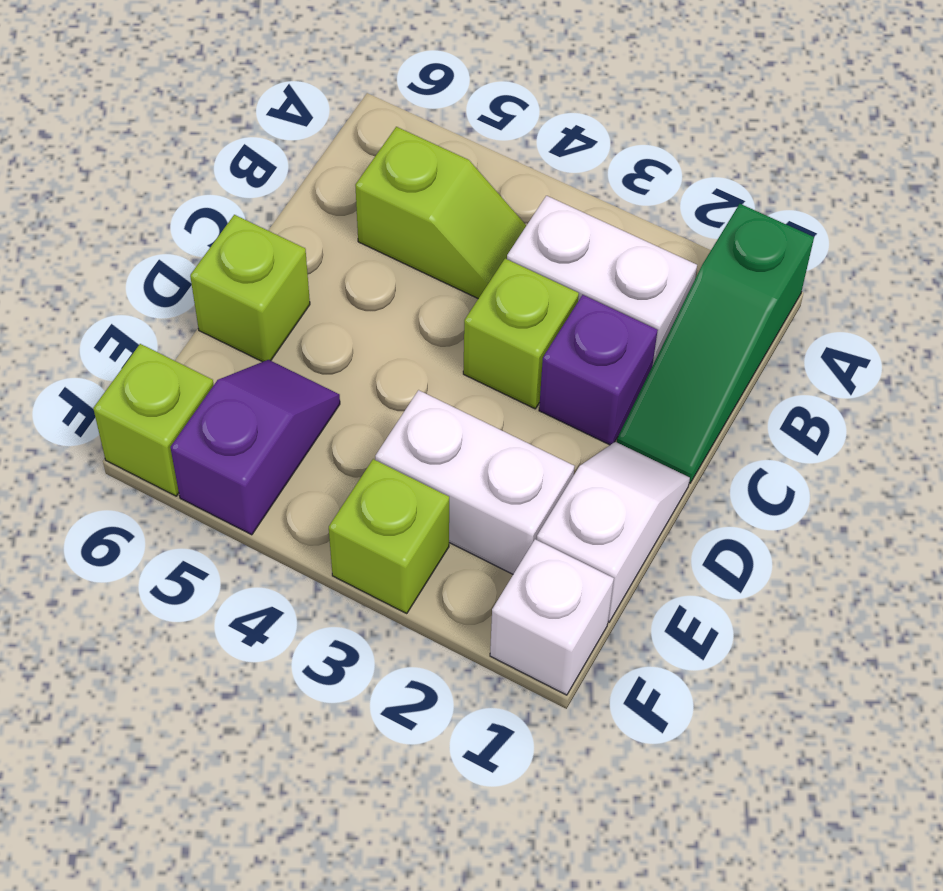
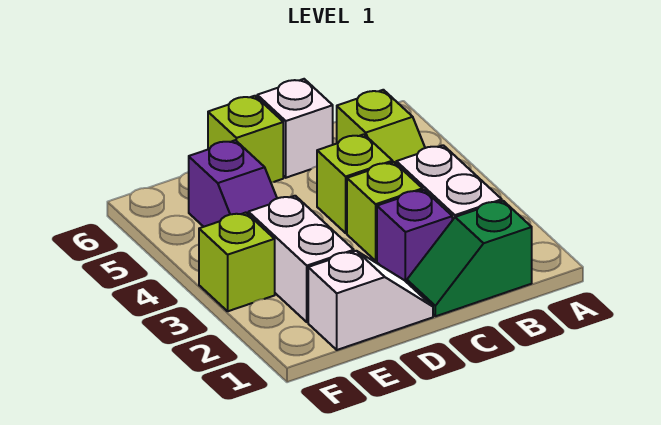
green 1x3 slope [617,204,814,483] -> green 1x2 slope [407,201,532,316]
purple 1x2 slope [170,360,340,535] -> purple 1x2 slope turned to [189,140,277,227]
white 1x1 brick [490,539,614,695] -> white 1x1 brick moved to [257,79,333,178]
lime 1x1 brick [93,344,214,496] -> lime 1x1 brick moved to [317,134,393,233]

